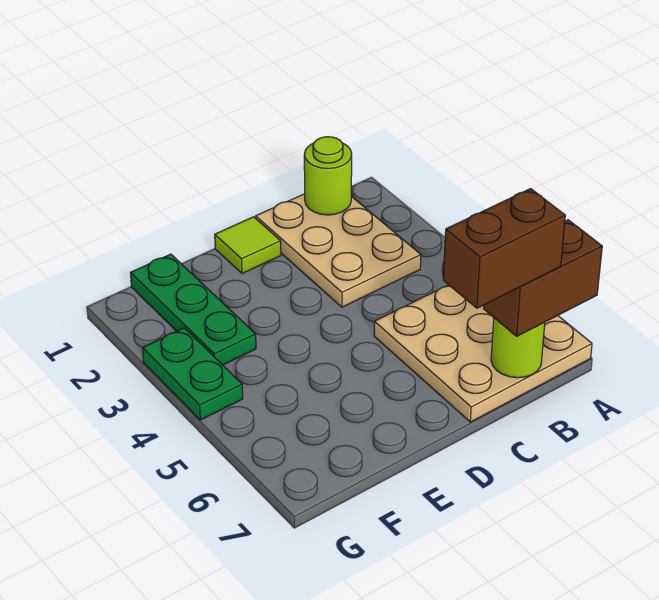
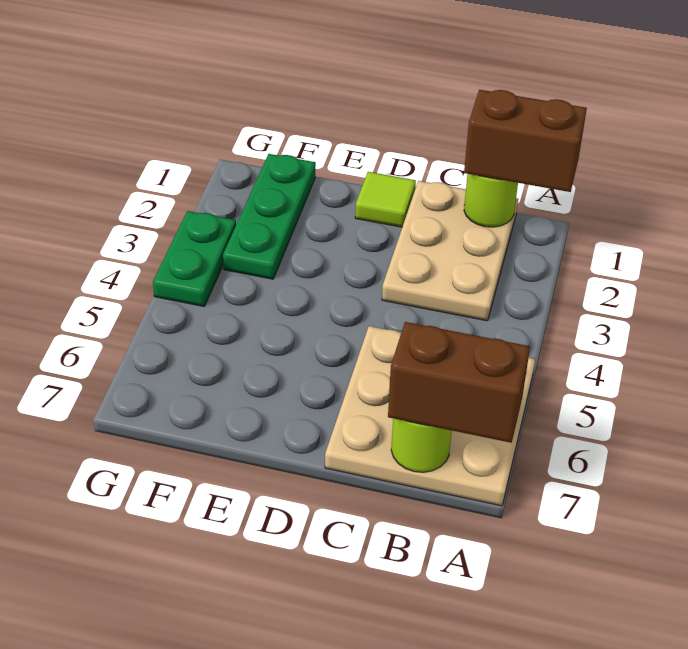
brown 1x2 brick [443,189,565,308] -> brown 1x2 brick moved to [464,90,587,192]

